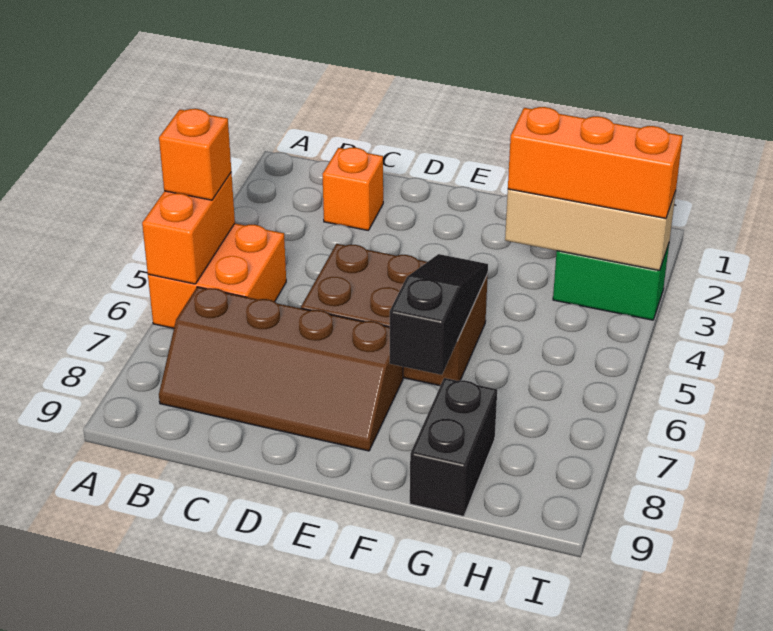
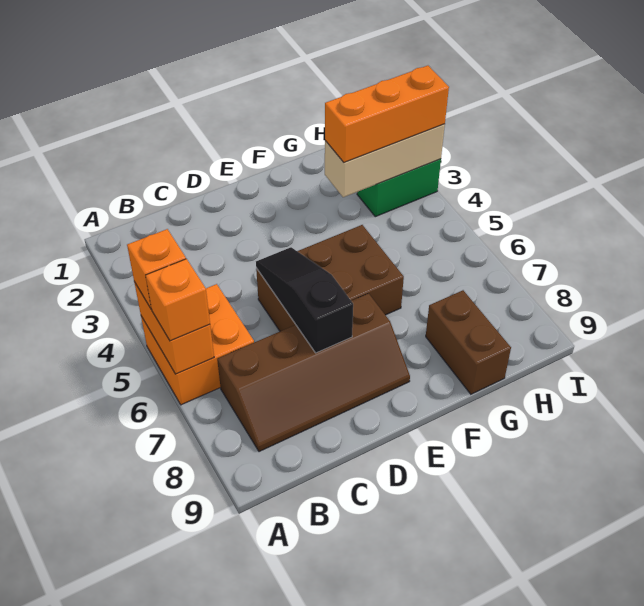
orange 1x1 brick [323,148,383,230] -> orange 1x1 brick moved to [146,259,210,341]
black 1x3 slope [390,254,488,375] -> black 1x3 slope moved to [256,247,353,353]
black 1x2 brick [410,378,497,517] -> brown 1x2 brick [426,290,511,394]

